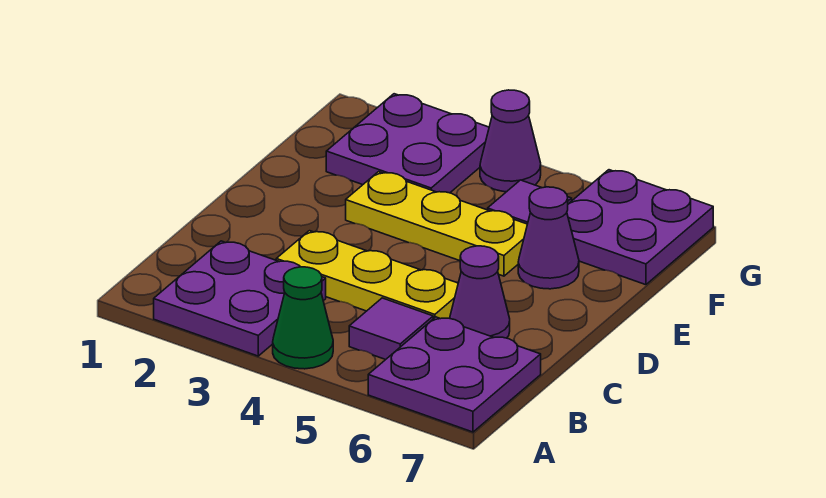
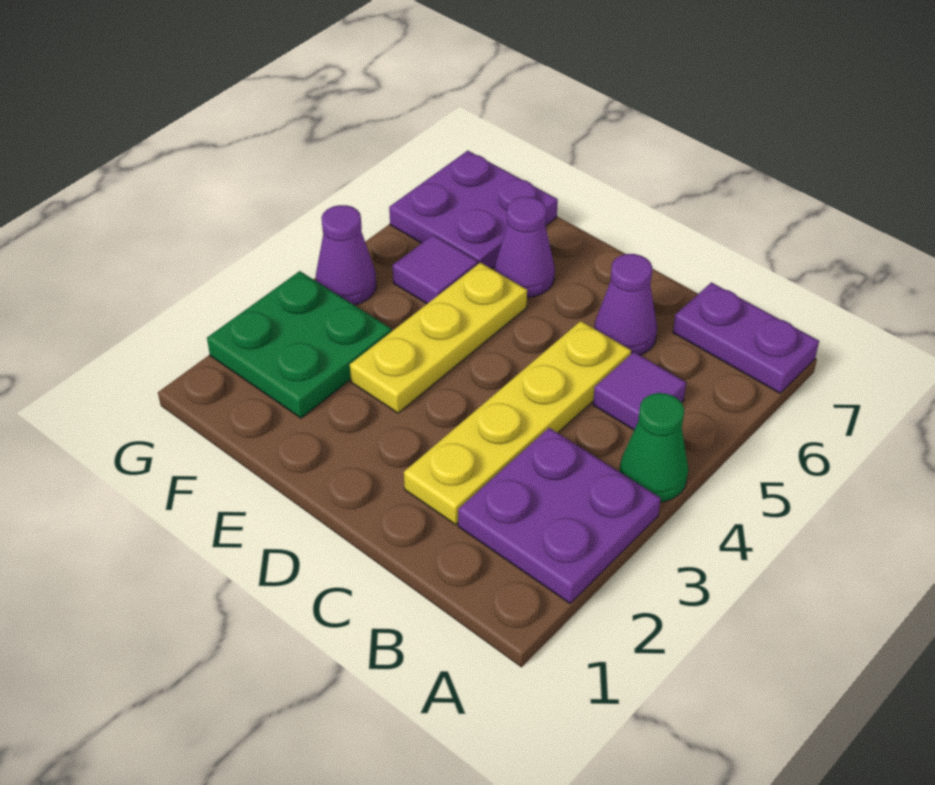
purple 2x2 plate [368,317,541,432] -> purple 1x2 plate [673,282,819,393]
yellow 1x3 plate [276,231,458,319] -> yellow 1x4 plate [404,321,631,525]
purple 2x2 plate [326,94,489,193] -> green 2x2 plate [207,271,392,418]

